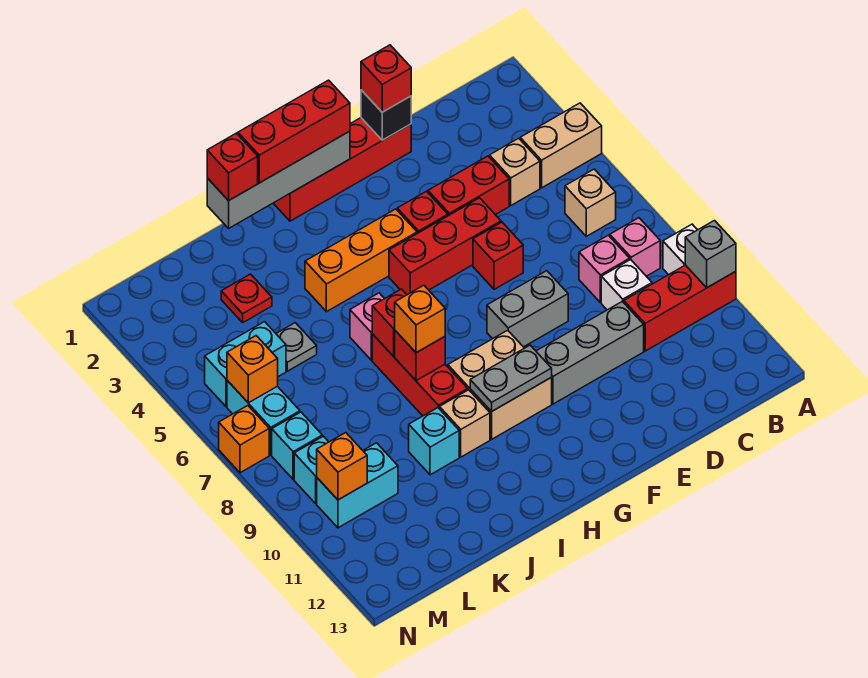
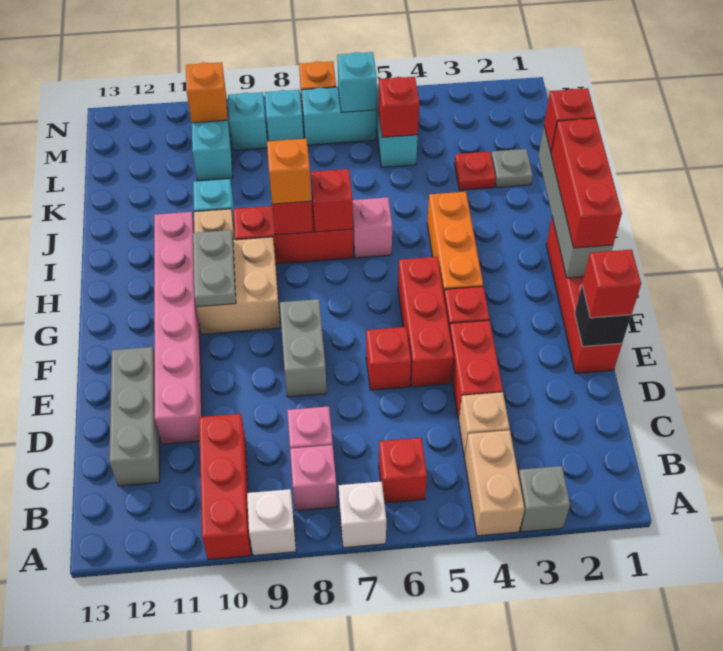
grey 1x1 brick [685,221,736,288] -> grey 1x1 brick moved to [518,466,570,532]
tan 1x1 brick [565,169,616,236] -> red 1x1 brick [379,438,427,503]
white 1x1 brick [601,260,652,310] -> white 1x1 brick moved to [339,481,387,548]
grey 1x3 brick [536,301,644,404] -> grey 1x3 brick moved to [109,347,160,486]
none -> pink 1x6 brick [154,212,202,444]
grey 1x1 plate [276,323,317,371] -> grey 1x1 plate moved to [491,149,533,188]
none -> red 1x1 brick [378,77,419,137]
orange 1x1 brick [227,336,278,403] -> cyan 1x1 brick [337,52,377,112]

